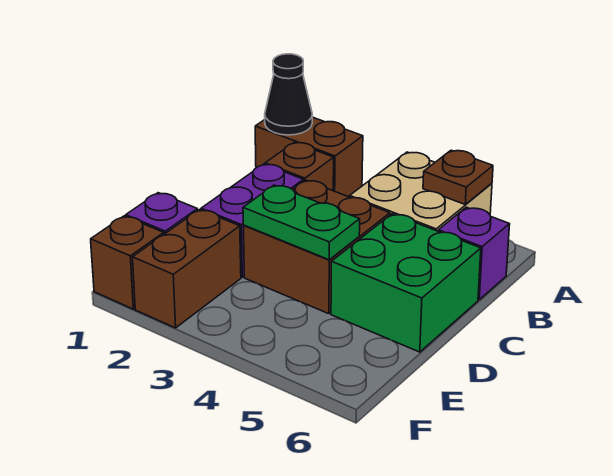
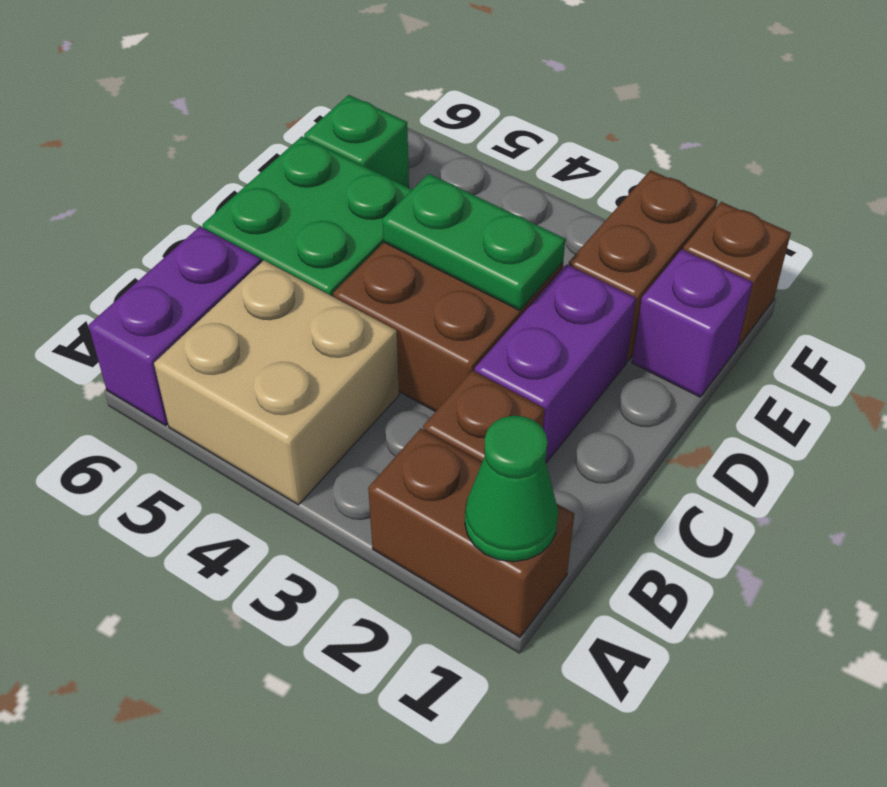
black 1x1 cone [265,54,312,135] -> green 1x1 cone [465,416,558,562]
brown 1x1 plate [423,150,493,204] -> none
purple 1x1 brick [438,207,510,300] -> purple 1x2 brick [88,227,261,426]
none -> green 1x1 brick [304,95,409,188]

